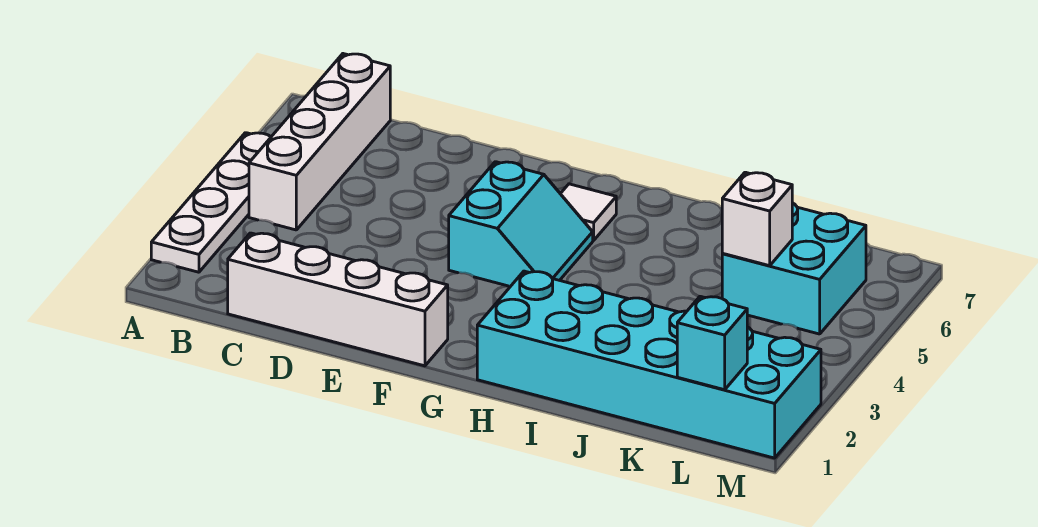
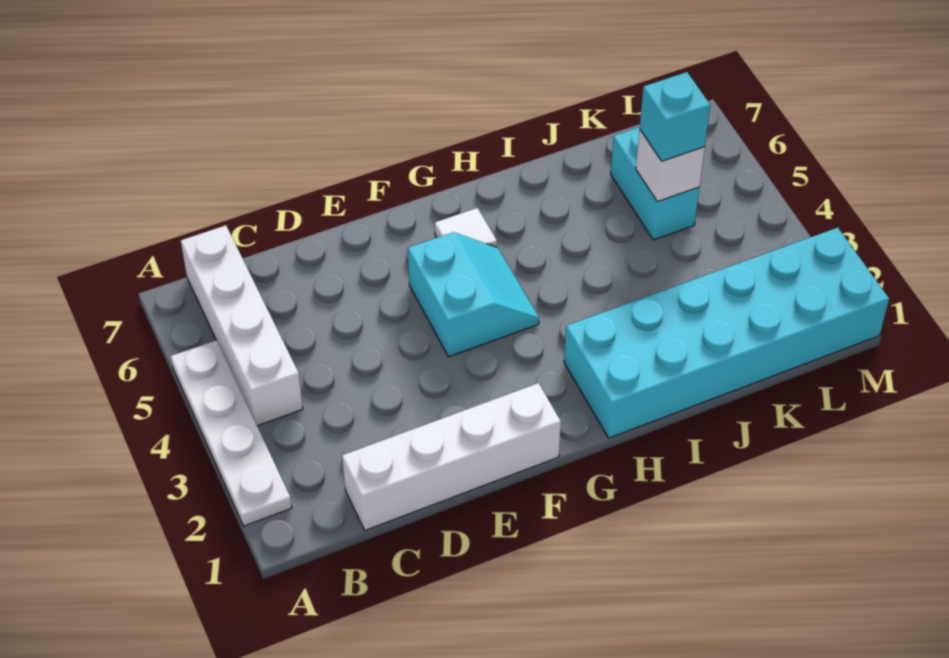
cyan 2x2 brick [722,203,866,334] -> cyan 1x2 brick [611,127,699,240]
cyan 1x1 brick [677,296,747,390] -> cyan 1x1 brick moved to [640,72,710,161]

